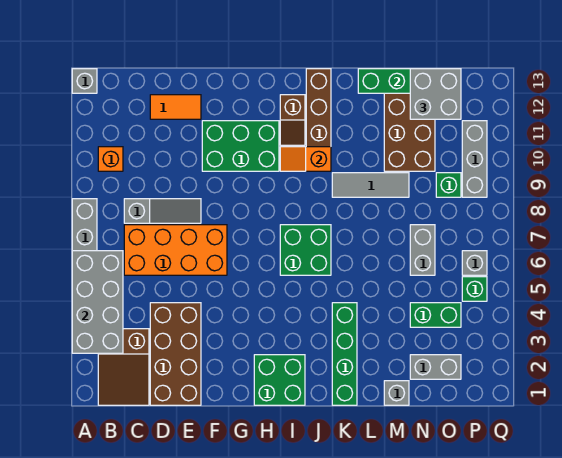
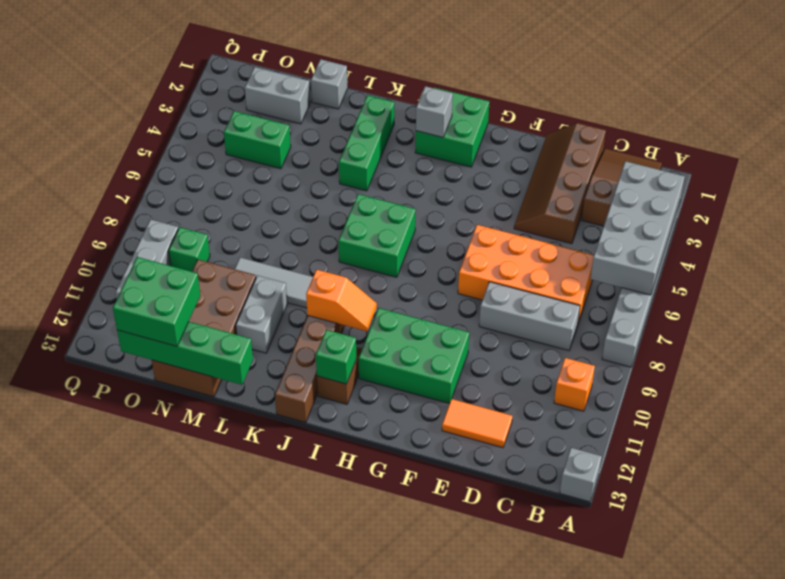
grey 1x3 slope [124,199,201,223] -> grey 1x3 brick [479,282,580,351]
brown 2x4 brick [150,303,201,405] -> brown 2x4 slope [514,123,606,244]
green 1x4 brick [332,303,357,405] -> green 1x3 brick [339,95,394,191]
grey 1x2 brick [410,225,435,275] -> grey 1x2 brick moved to [236,275,287,353]
grey 2x2 brick [410,69,461,119] -> green 2x2 brick [113,257,200,346]
green 1x1 brick [462,277,487,301] -> green 1x1 brick moved to [316,330,357,384]
grey 1x1 brick [462,251,487,275] -> grey 1x1 brick moved to [416,86,453,137]

